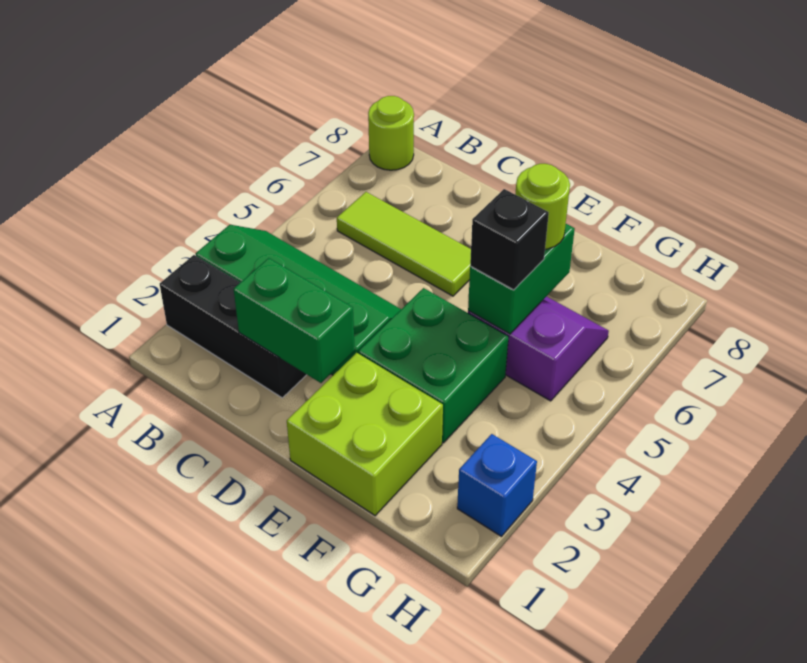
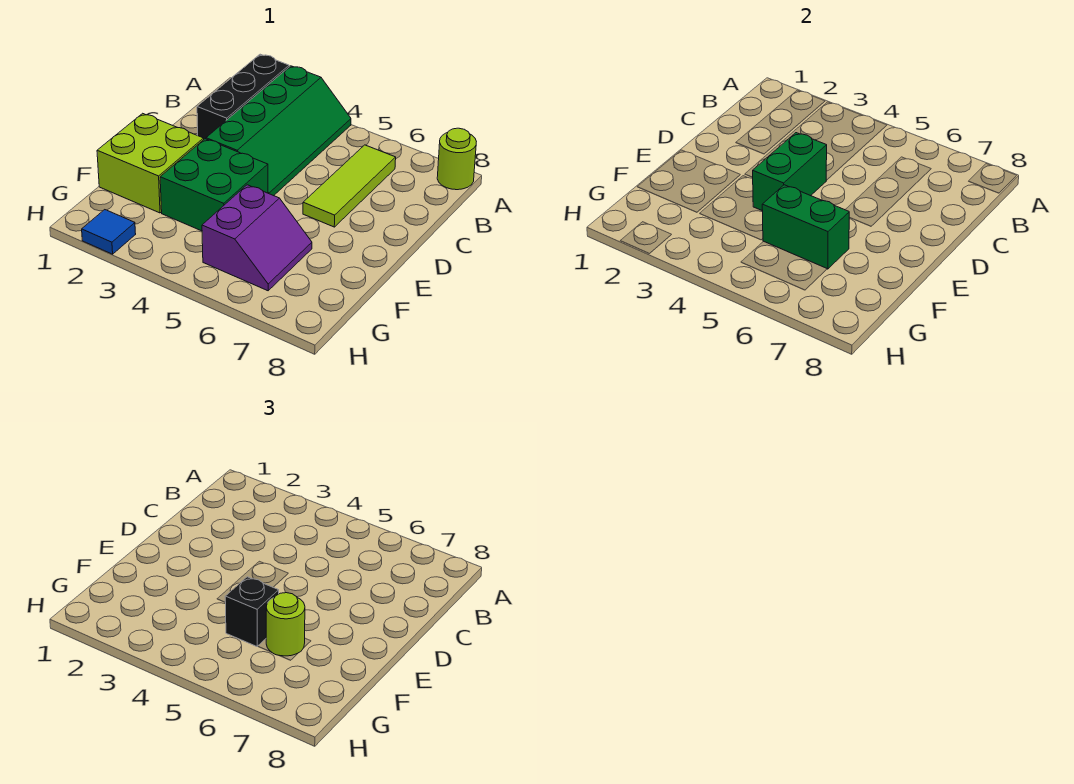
green 1x2 brick [234,258,355,383] -> green 1x2 brick moved to [752,133,827,211]
blue 1x1 brick [457,434,537,536] -> blue 1x1 tile [82,210,136,254]

